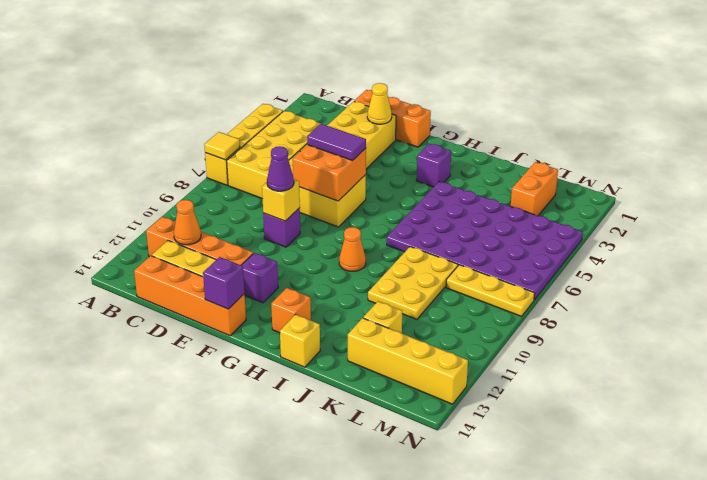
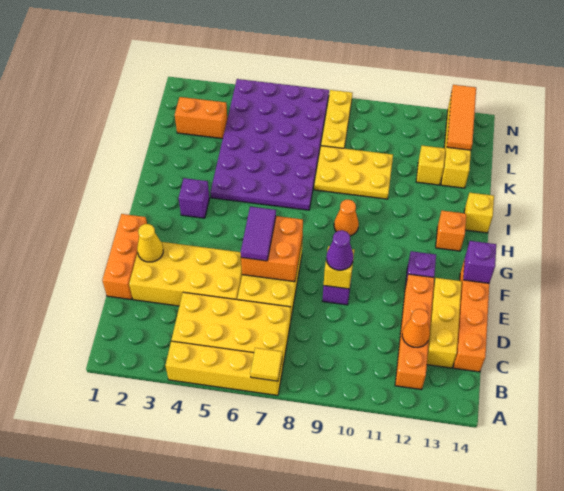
none -> orange 1x3 tile [447,85,476,150]

